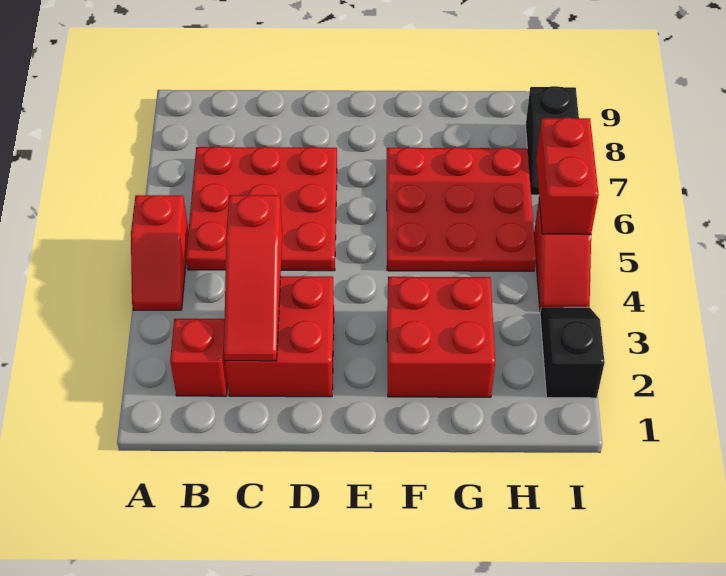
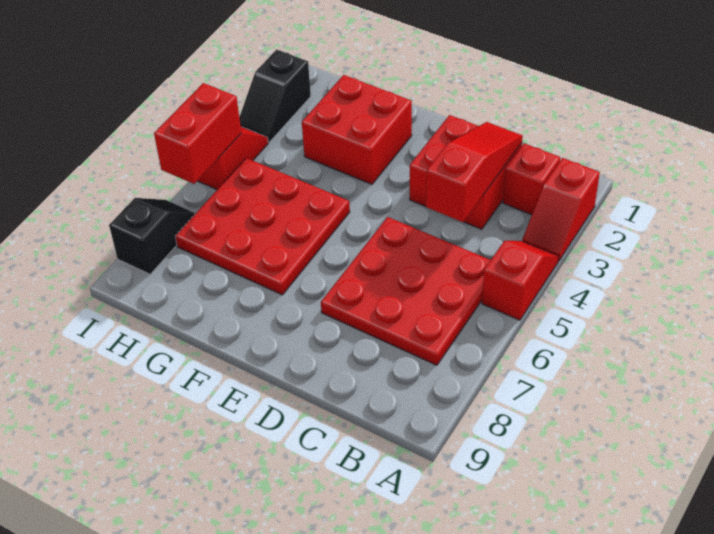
none -> red 1x2 slope [522,158,600,261]

